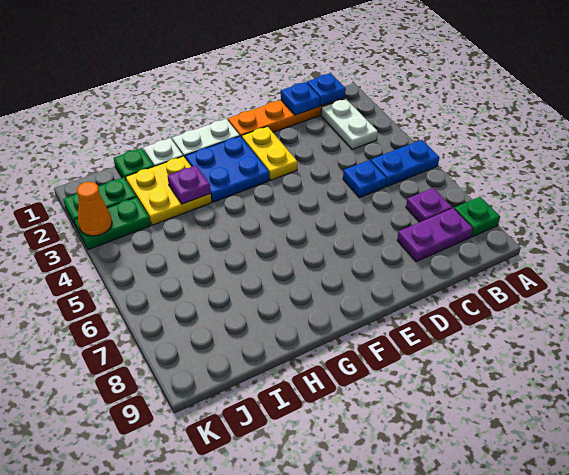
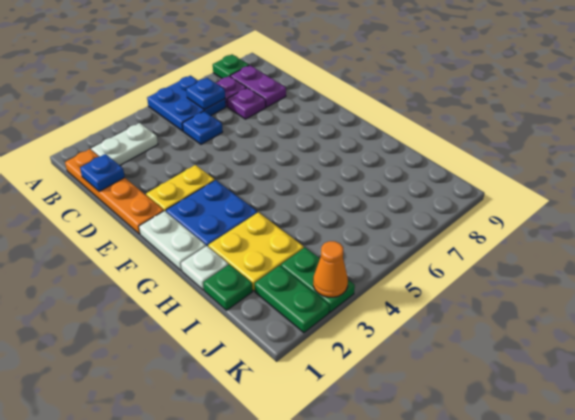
blue 1x2 plate [371,140,439,186] -> blue 2x2 plate [147,76,226,131]
blue 1x1 plate [307,73,346,106] -> blue 1x1 plate moved to [186,78,225,109]
purple 1x1 plate [168,165,211,204] -> purple 1x1 plate moved to [227,88,266,119]

